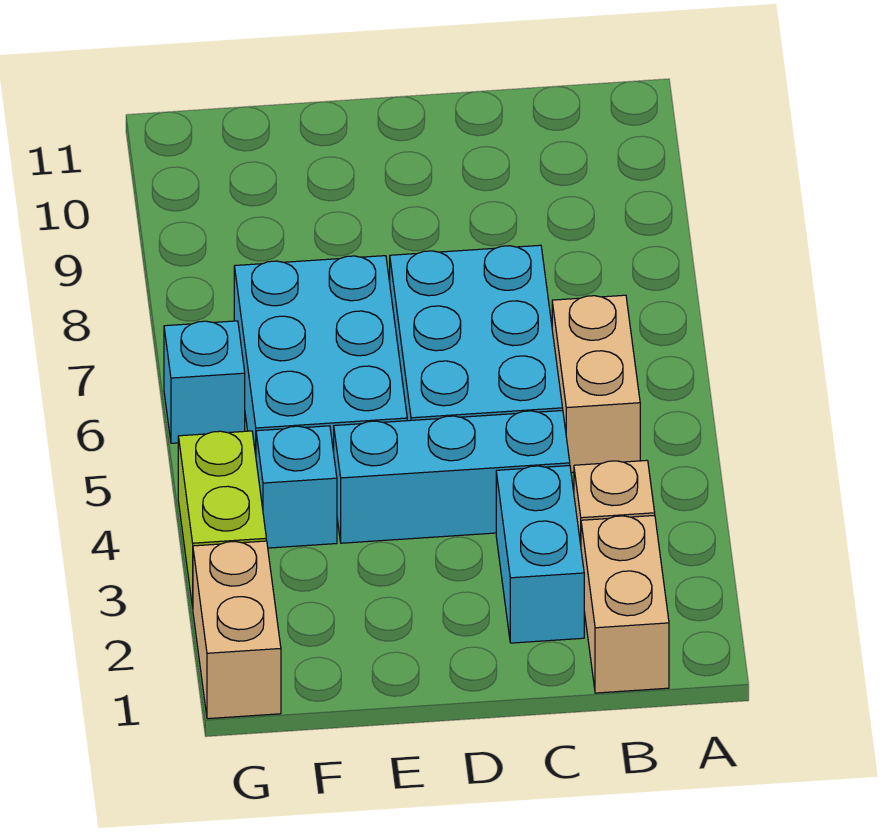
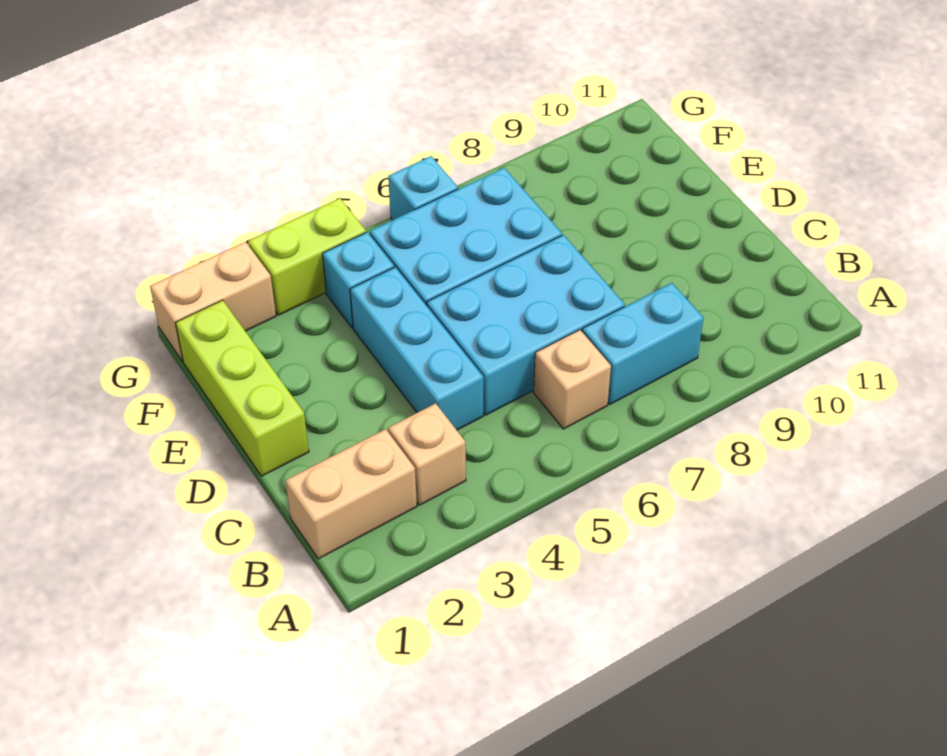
tan 1x2 brick [552,295,640,473] -> tan 1x1 brick [534,330,611,429]
cyan 1x2 brick [496,466,584,643] -> cyan 1x2 brick moved to [582,283,703,404]
none -> lime 1x3 brick [176,300,309,476]

